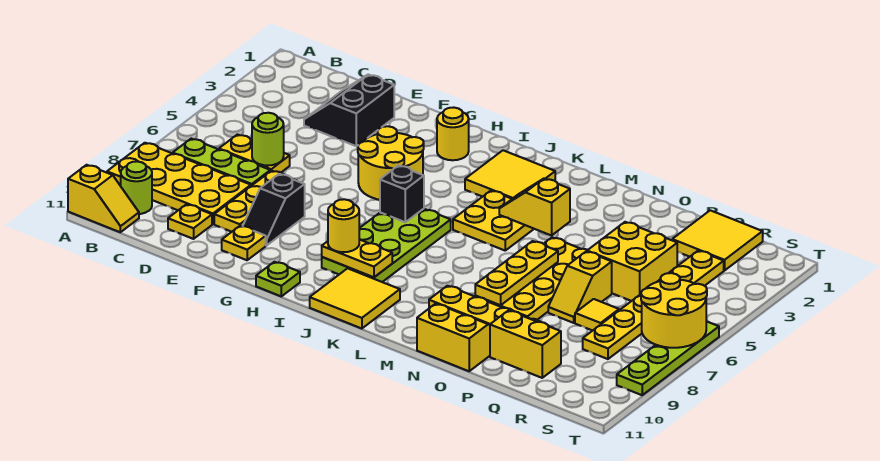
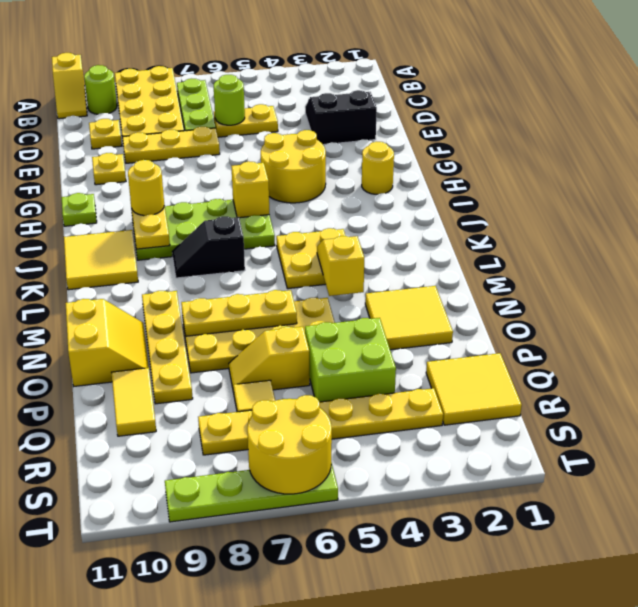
yellow 1x2 plate [219,135,290,172] -> yellow 1x2 plate turned to [214,104,278,137]
black 1x2 slope [243,174,305,246] -> black 1x2 slope moved to [172,216,245,278]
black 1x1 brick [380,166,424,222] -> yellow 1x1 brick [231,161,269,218]
yellow 2x2 tile [465,150,555,199] -> yellow 2x2 tile moved to [365,286,453,350]
yellow 2x2 brick [587,222,677,301] -> lime 2x2 brick [305,318,396,402]
yellow 1x2 brick [490,310,561,378] -> yellow 1x2 tile [112,368,156,436]

